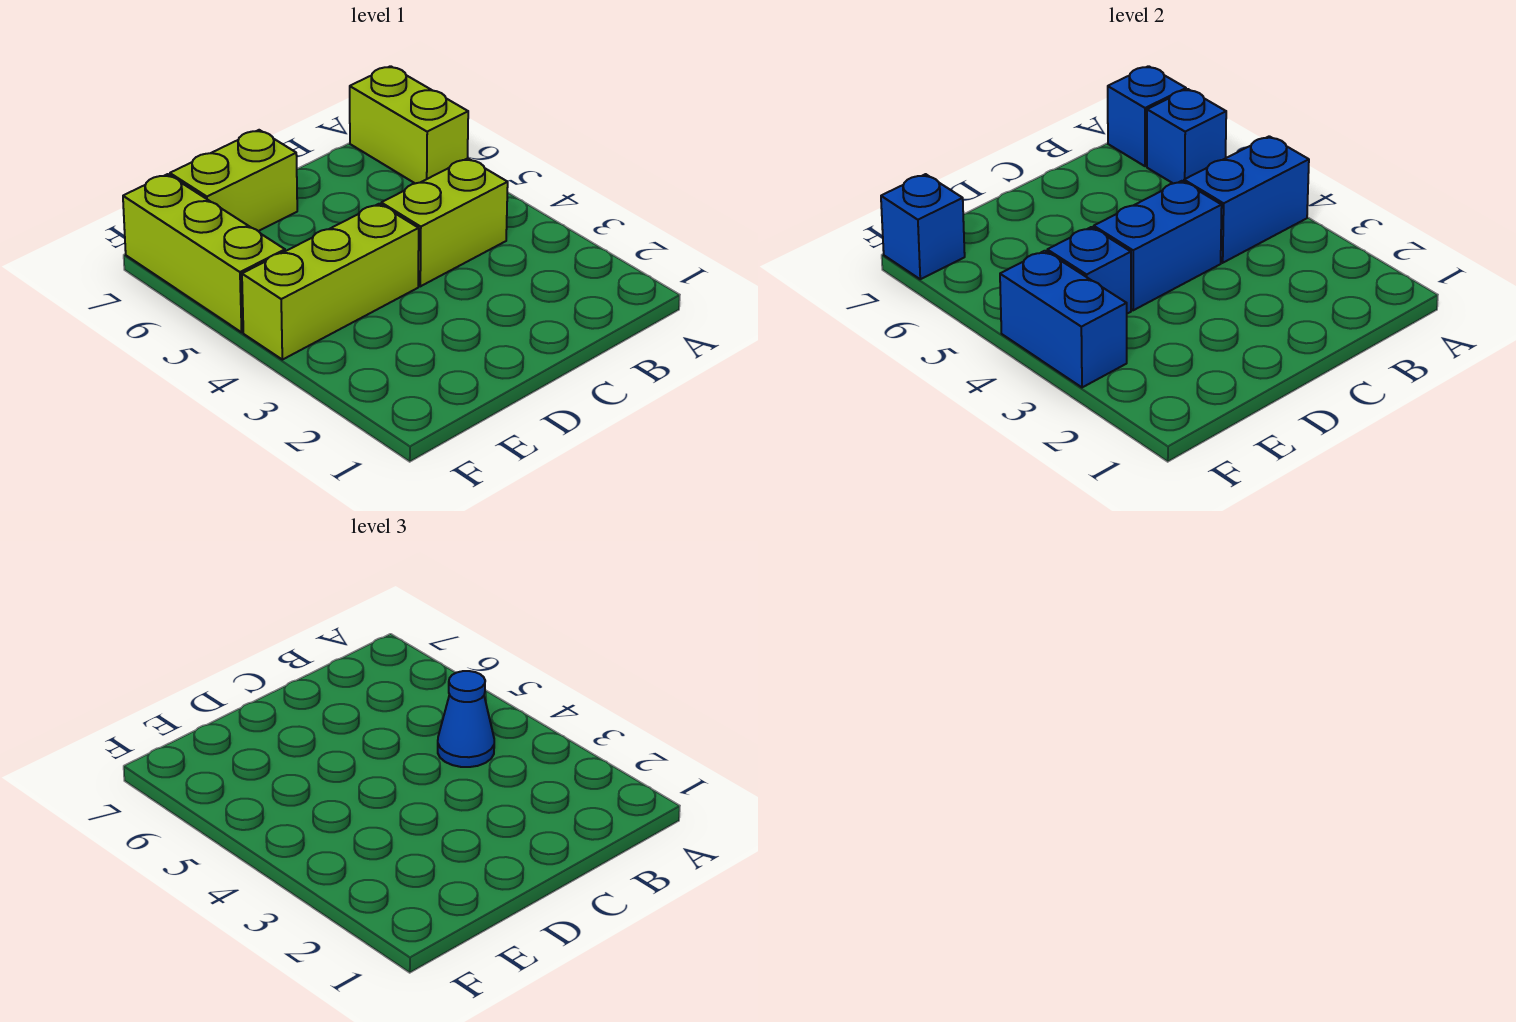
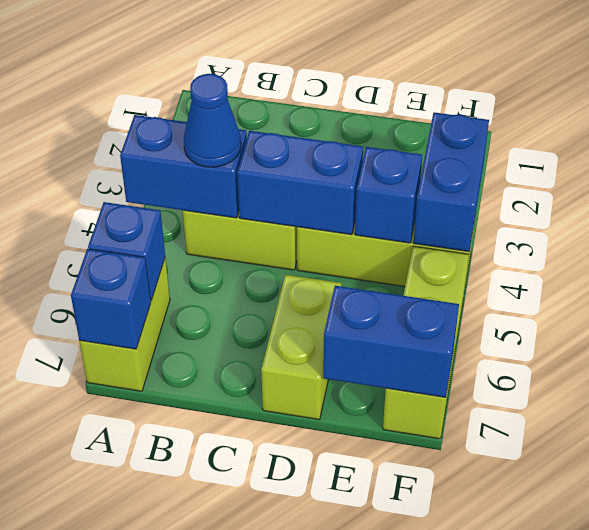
lime 1x2 brick [170,130,297,231] -> lime 1x2 brick turned to [261,275,341,419]
blue 1x1 brick [881,174,965,279] -> blue 1x2 brick [323,286,459,397]

